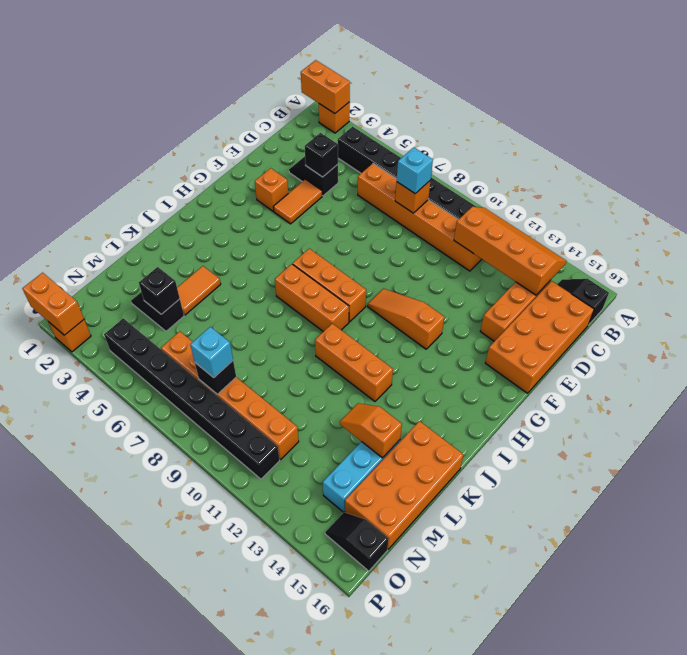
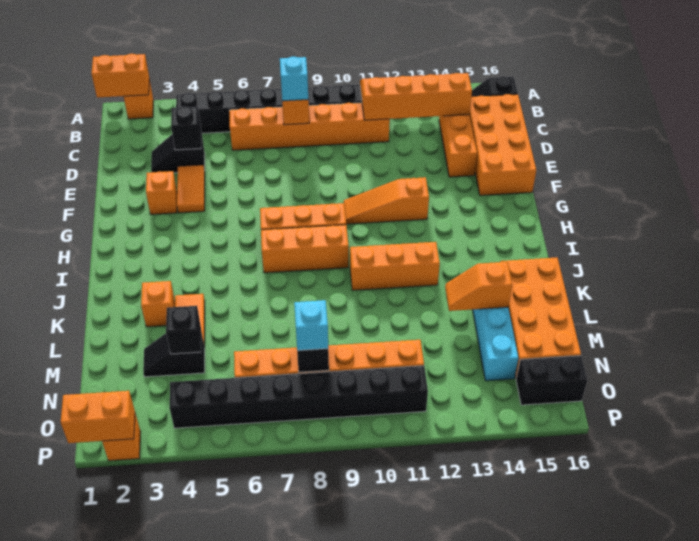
none -> orange 1x1 brick [141,281,175,327]
black 1x2 slope [325,512,389,571] -> black 1x2 brick [516,355,587,405]

